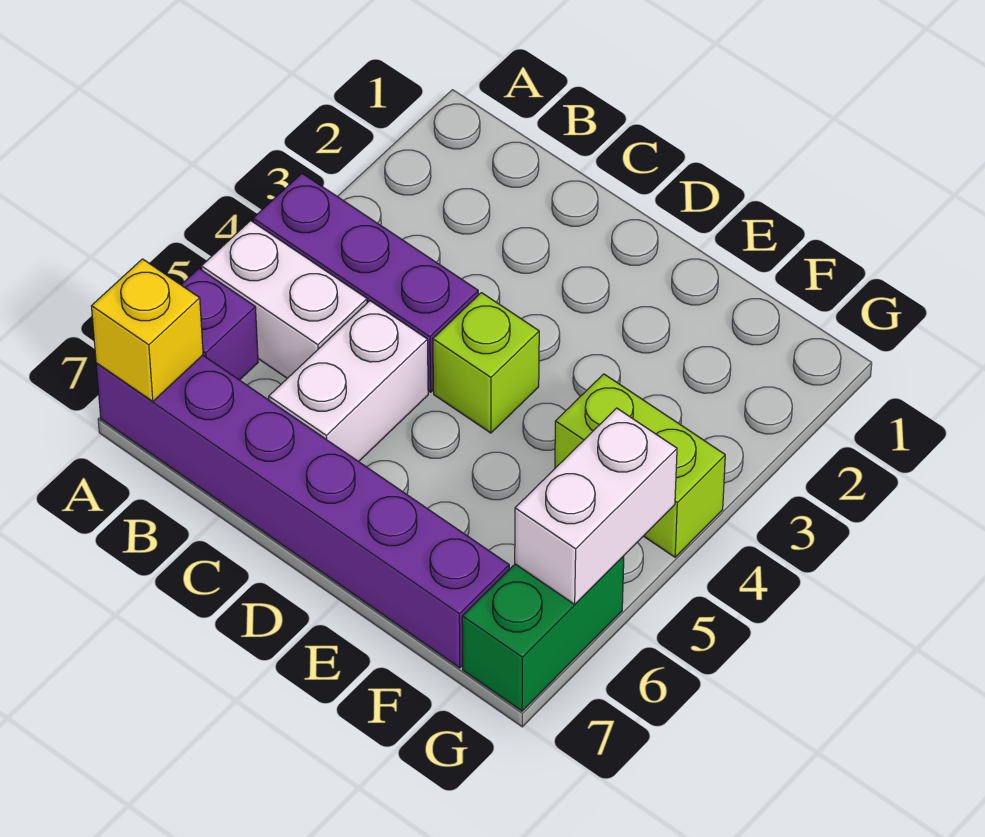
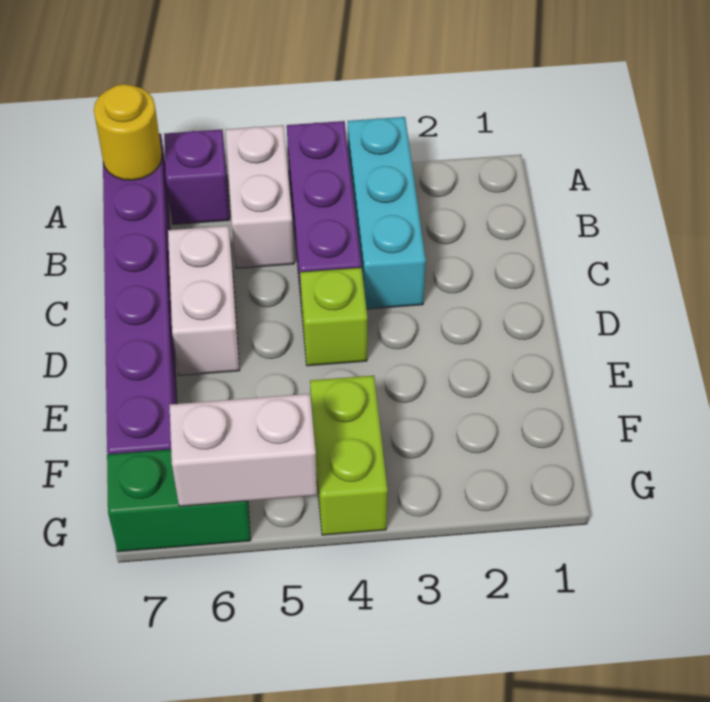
none -> cyan 1x3 brick [348,117,426,309]
yellow 1x1 brick [91,259,203,402] -> yellow 1x1 round brick [94,84,162,180]
white 1x2 brick [269,301,428,462] -> white 1x2 brick turned to [168,226,240,375]

